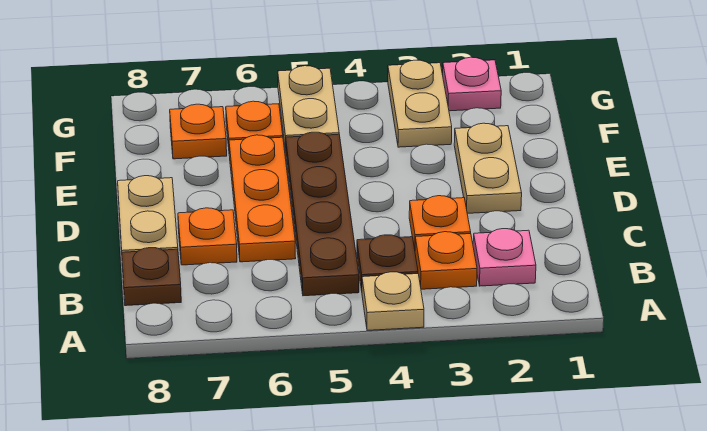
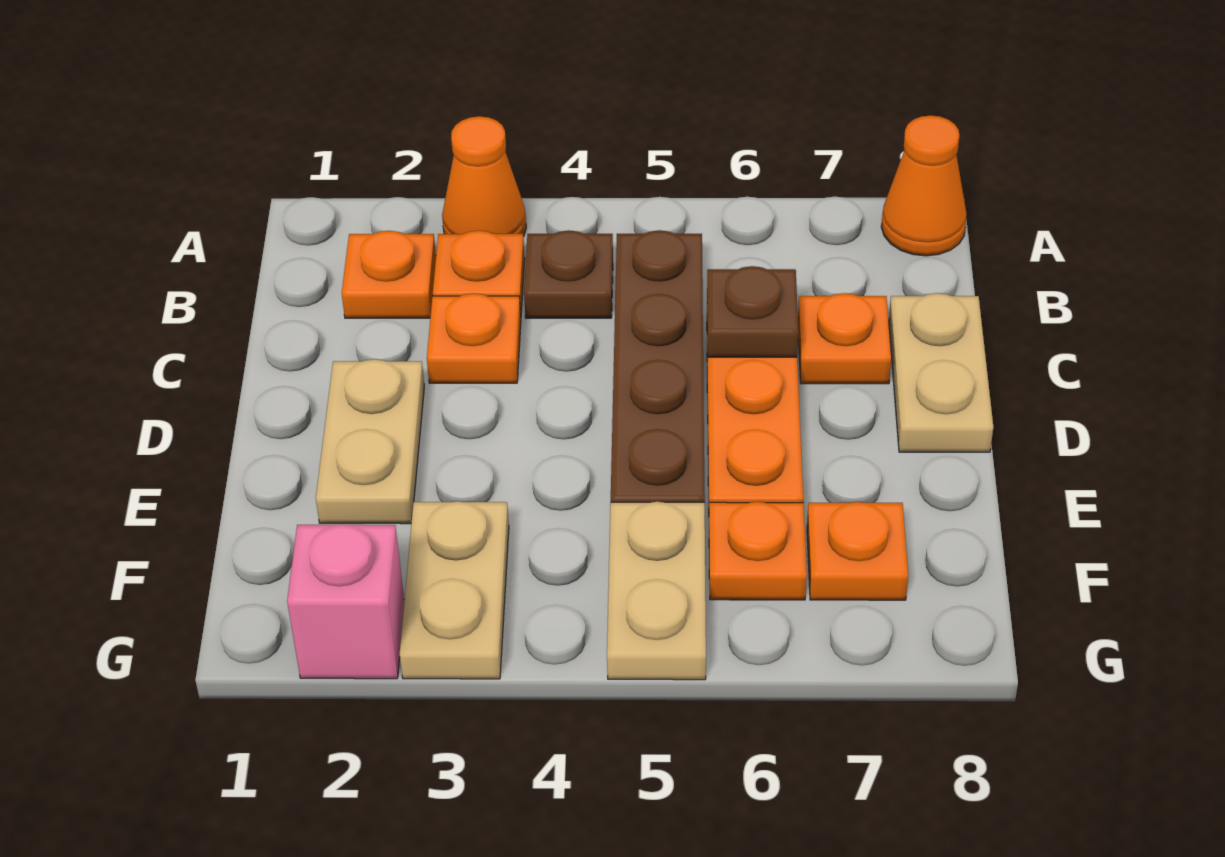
none -> orange 1x1 cone [442,116,526,237]
tan 1x1 plate [362,272,424,330] -> none
none -> orange 1x1 cone [881,115,967,256]
pink 1x1 plate [473,229,536,286] -> orange 1x1 plate [342,231,436,318]
brown 1x1 plate [122,248,181,306] -> brown 1x1 plate moved to [707,266,799,357]
pink 1x1 plate [443,57,501,111] -> pink 1x1 brick [287,524,404,679]

